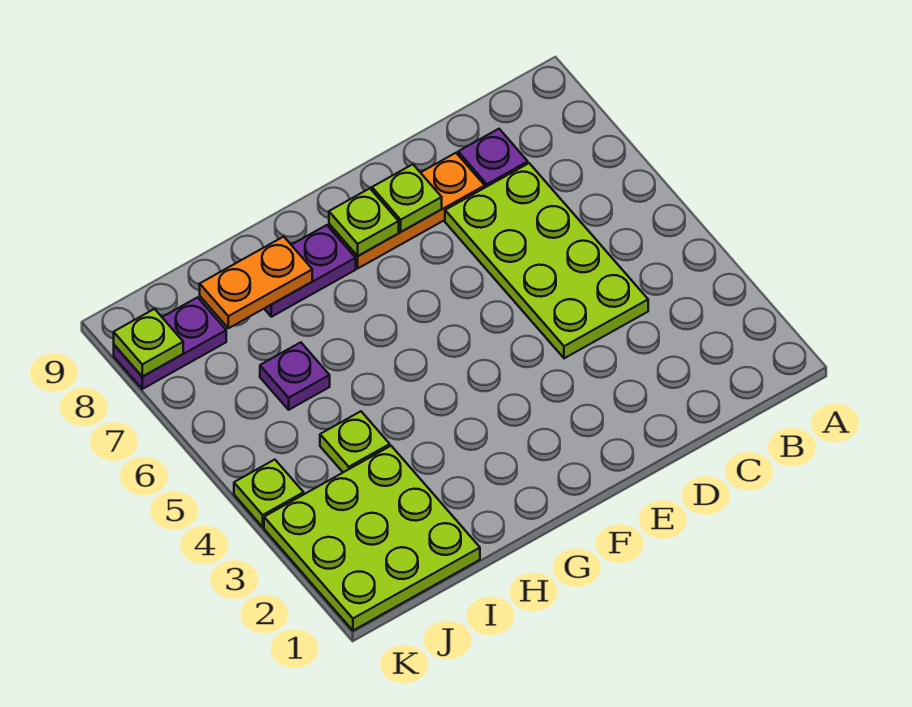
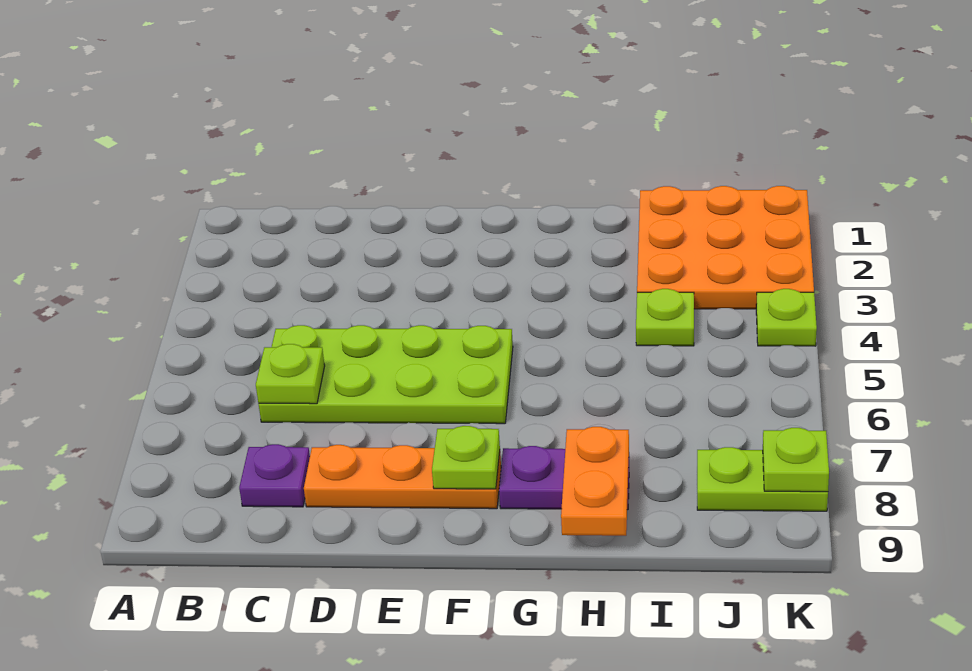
lime 2x4 plate [445,163,648,358] -> lime 2x4 plate turned to [259,325,513,424]
lime 1x1 plate [372,164,442,232] -> lime 1x1 plate moved to [256,344,325,404]
orange 1x2 plate [200,237,312,328] -> orange 1x2 plate turned to [561,427,629,536]
lime 3x3 plate [264,446,480,631] -> orange 3x3 plate [637,186,814,309]
purple 1x1 plate [260,342,330,410] -> none
purple 1x2 plate [114,297,226,389] -> lime 1x2 plate [697,447,828,511]

